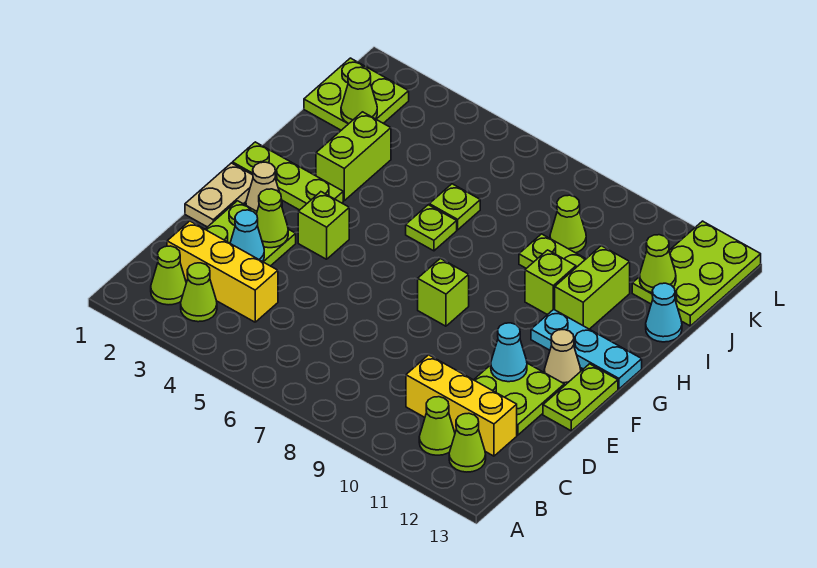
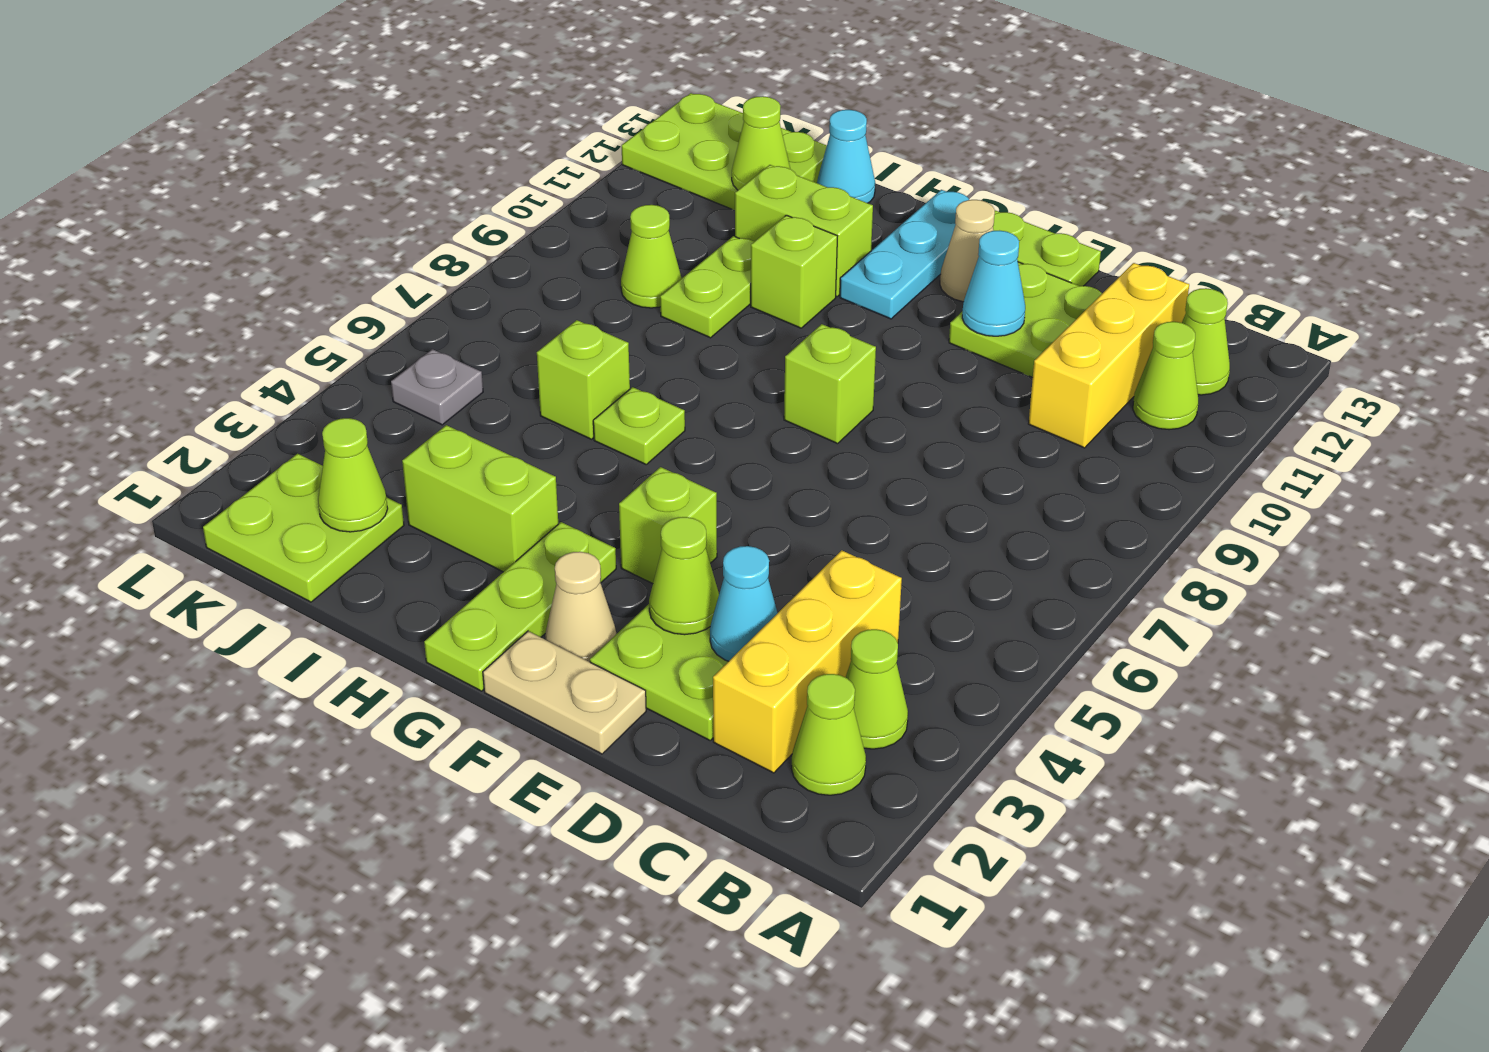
lime 1x1 plate [429,184,480,230] -> lime 1x1 brick [537,320,630,439]
none -> grey 1x1 plate [391,349,483,425]

